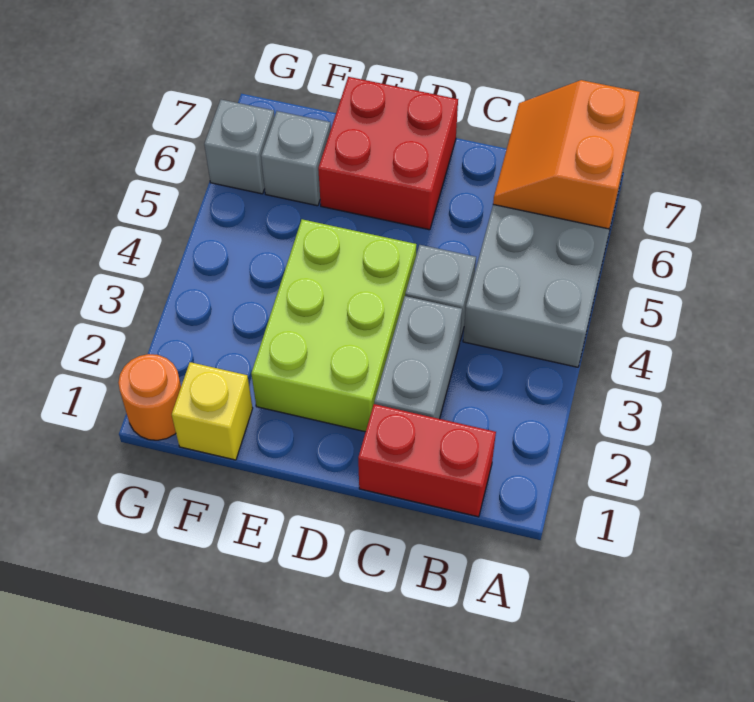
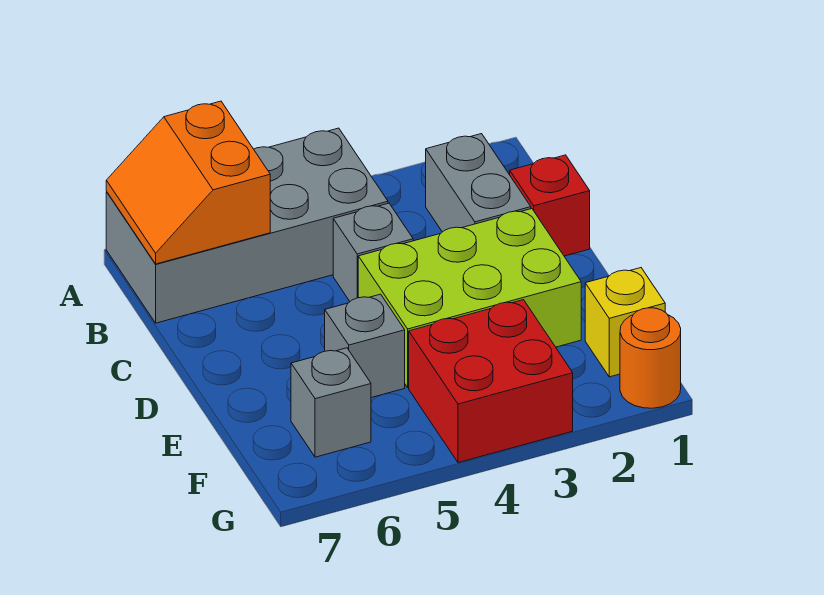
orange 2x2 slope [493,80,640,229] -> orange 2x2 slope turned to [106,101,270,264]
red 1x2 brick [358,404,496,517] -> red 1x1 brick [510,155,590,256]
grey 1x2 brick [374,296,462,419] -> grey 1x2 brick turned to [426,134,531,232]
red 2x2 brick [318,77,458,230] -> red 2x2 brick moved to [409,300,573,463]
grey 1x1 brick [204,100,274,194] -> grey 1x1 brick moved to [325,294,405,398]

